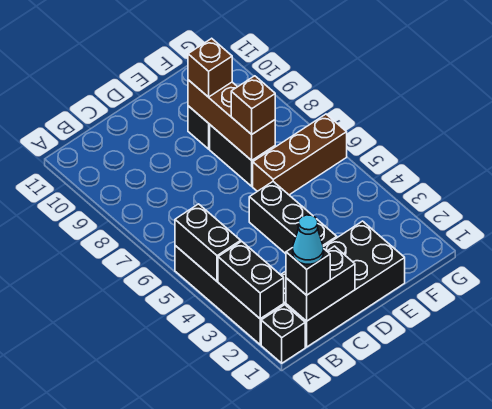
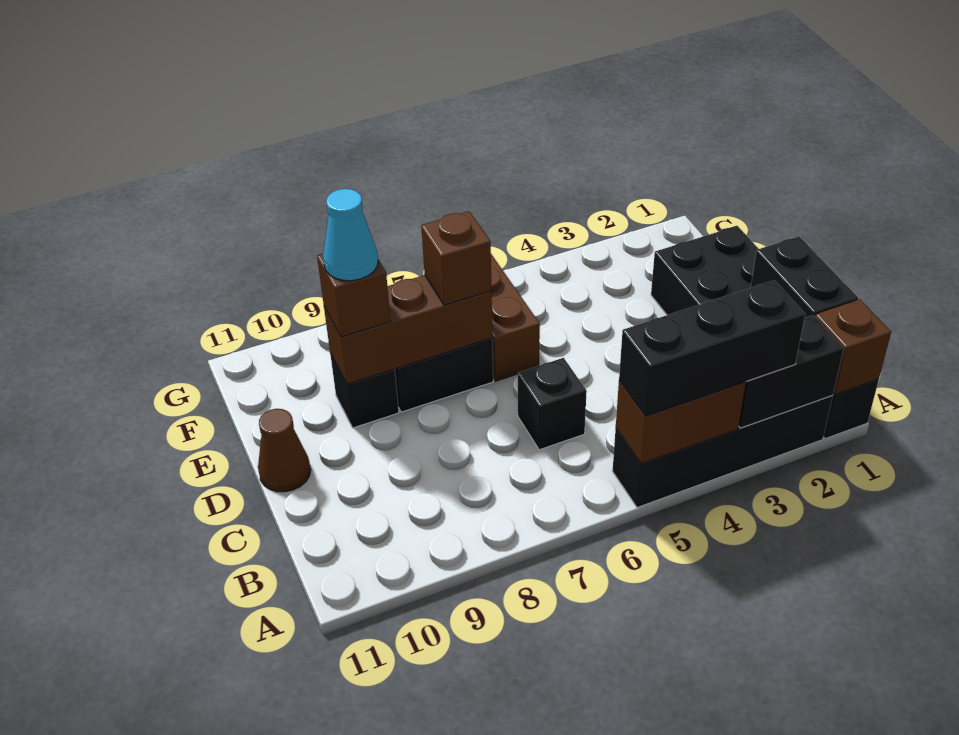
none -> brown 1x1 brick [815,299,891,394]
black 1x2 brick [175,204,241,281] -> brown 1x2 brick [616,381,746,464]
black 1x1 brick [286,248,330,295] -> black 1x1 brick moved to [518,358,587,450]
cyan 1x1 cone [293,215,324,264] -> cyan 1x1 cone moved to [323,189,378,281]
black 1x3 brick [249,182,337,254] -> black 1x3 brick moved to [619,280,805,416]
none -> brown 1x1 cone [258,409,311,492]

